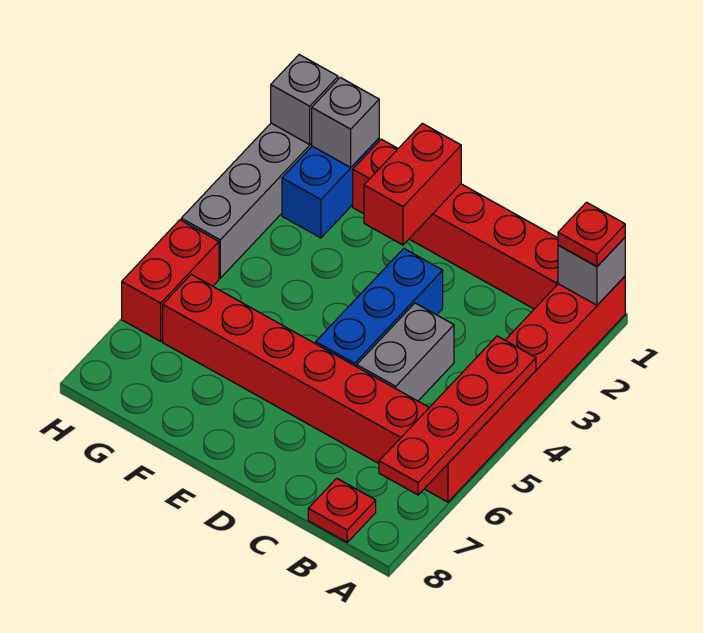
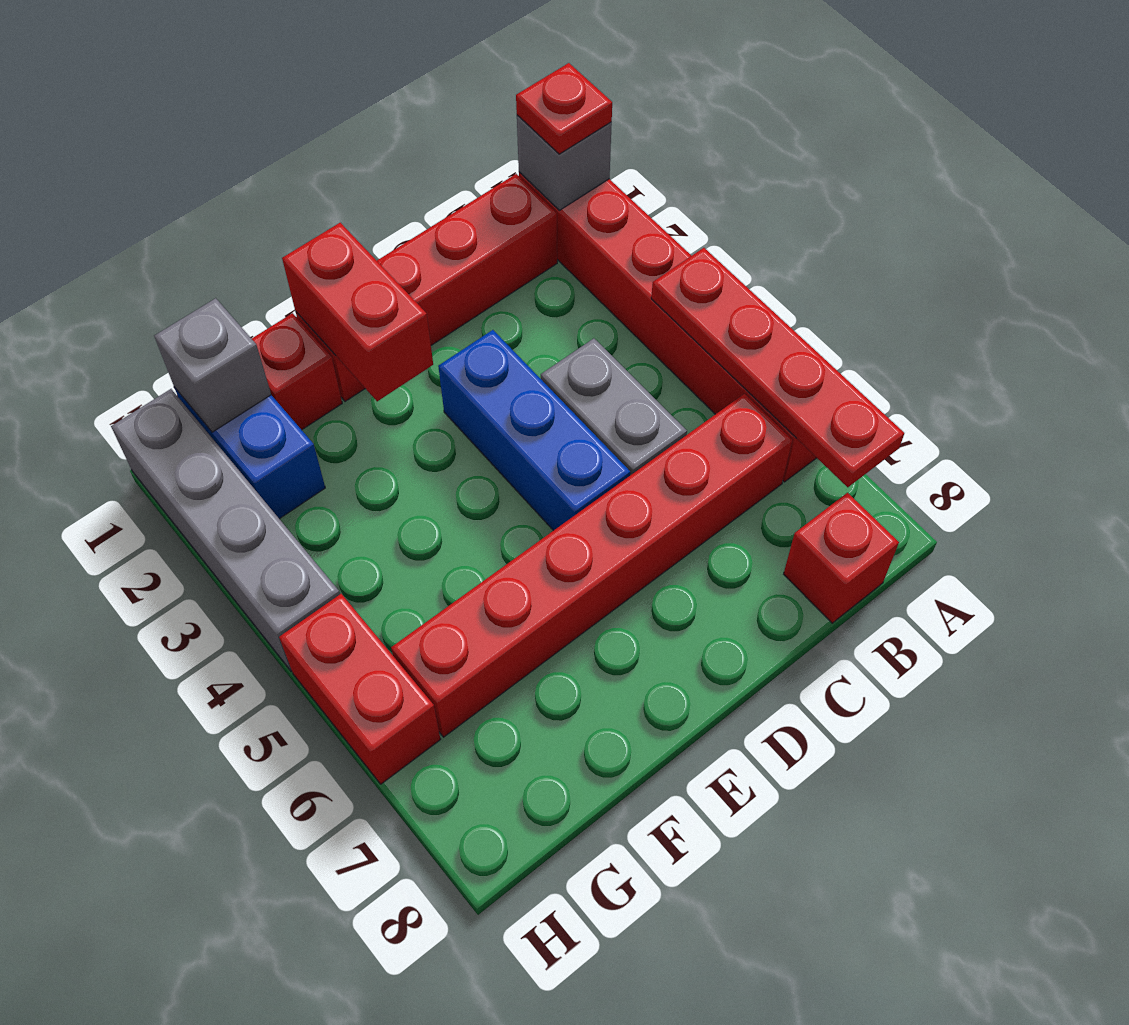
red 1x1 plate [308,478,376,542] -> red 1x1 brick [784,493,899,623]
grey 1x1 brick [271,55,338,144] -> none

